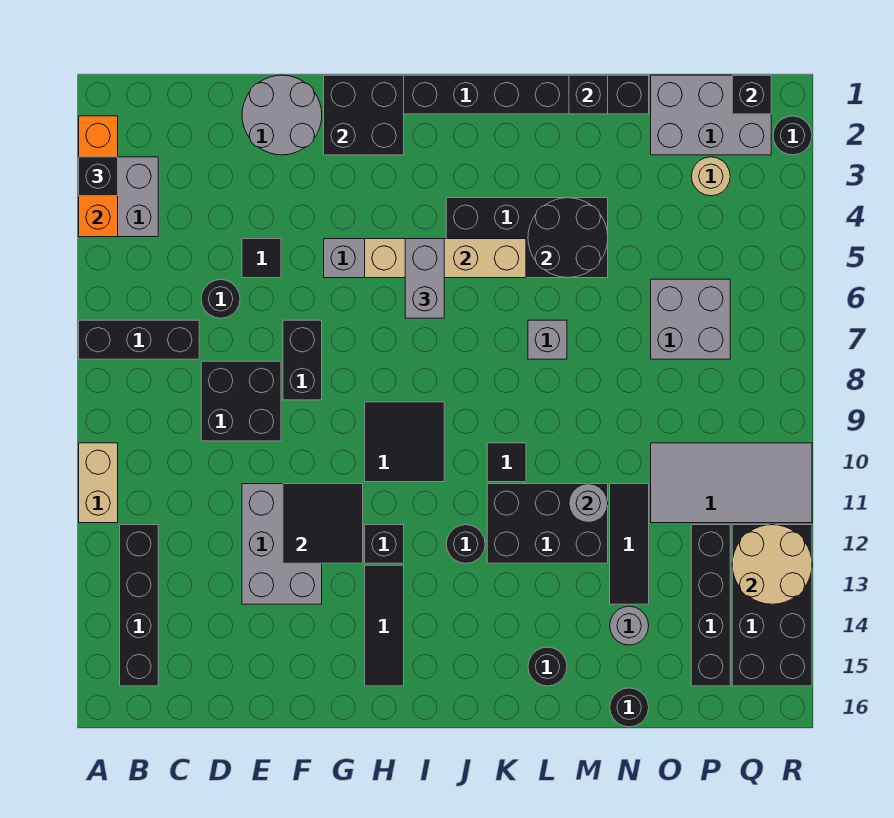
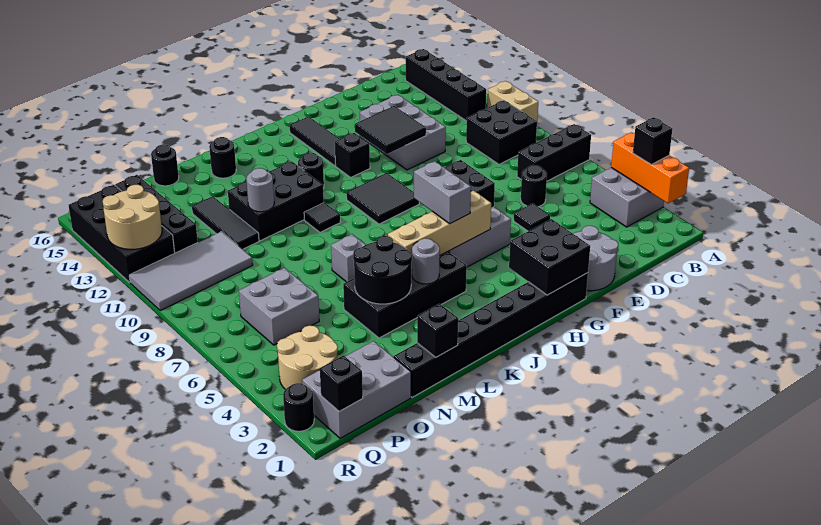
black 2x2 brick [201,361,281,441] -> black 2x2 brick moved to [466,100,537,164]
grey 1x1 round brick [610,606,649,645] -> grey 1x1 round brick moved to [412,238,440,284]
tan 1x1 round brick [691,157,730,196] -> tan 2x2 round brick [277,326,338,389]

